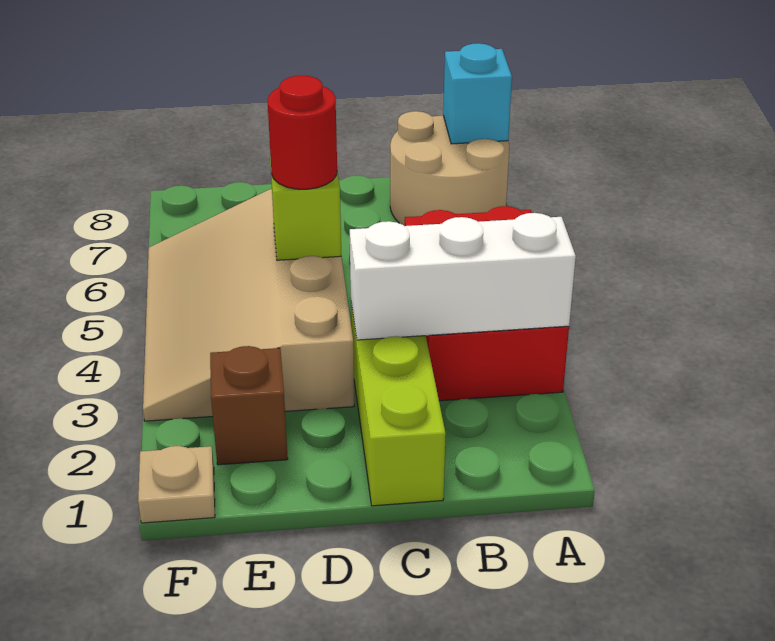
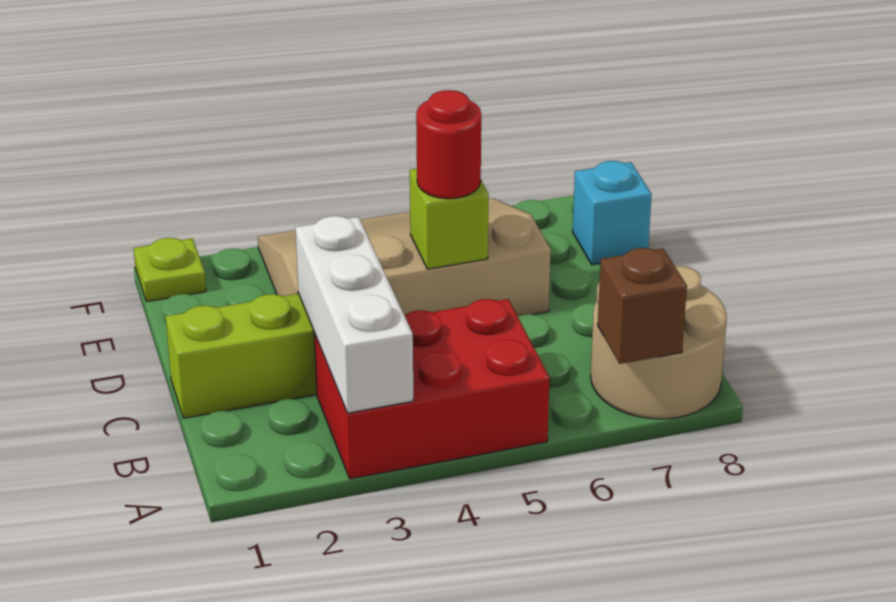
cyan 1x1 brick [443,43,512,144] -> cyan 1x1 brick moved to [573,161,652,265]
brown 1x1 brick [210,346,288,465] -> brown 1x1 brick moved to [598,248,687,364]
tan 1x1 plate [138,446,215,523] -> lime 1x1 plate [134,238,206,302]

